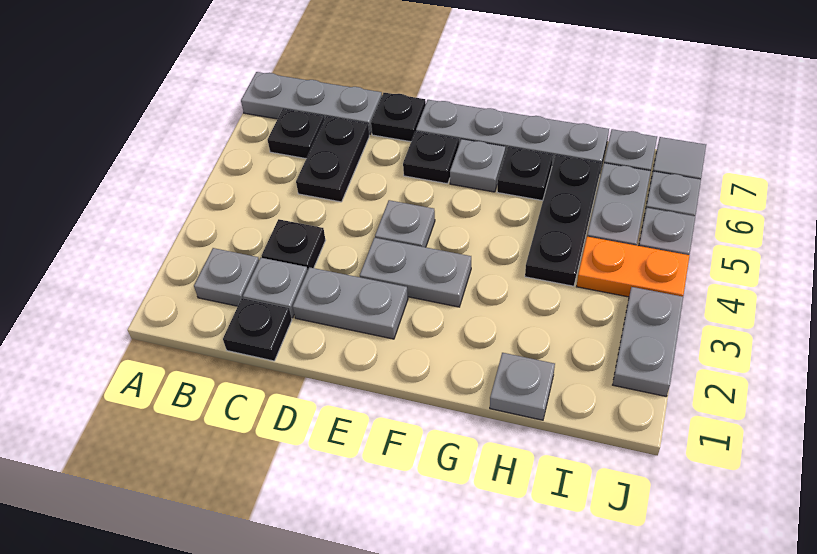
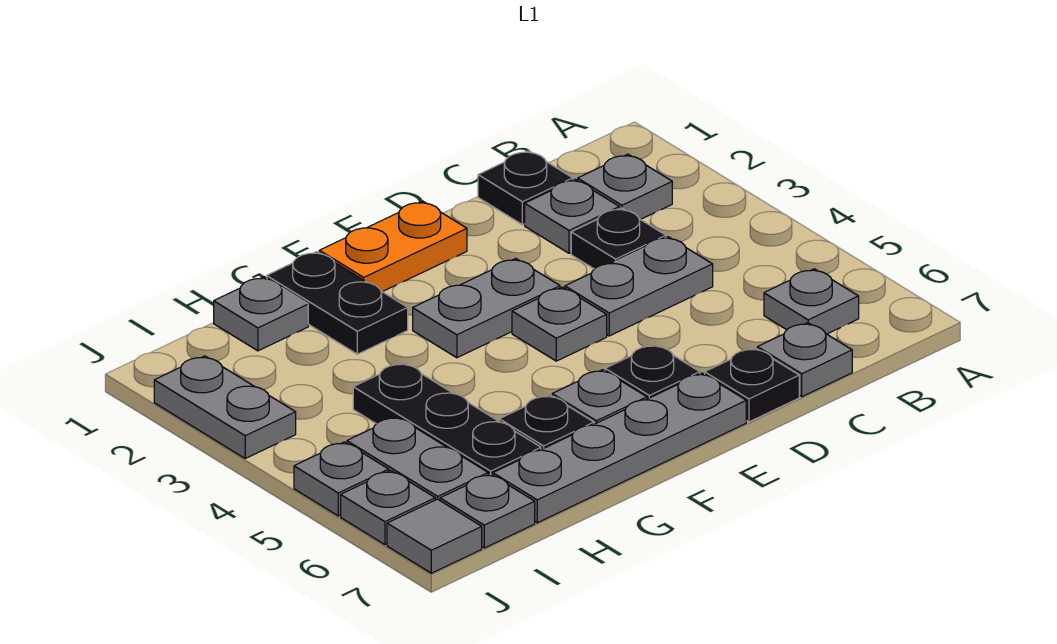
grey 1x3 plate [241,72,382,135] -> grey 1x1 plate [757,323,852,397]
black 1x1 plate [268,109,325,159] -> grey 1x1 plate [764,269,859,334]
black 1x2 plate [296,116,369,202] -> black 1x2 plate moved to [267,252,408,354]
grey 1x2 plate [293,267,408,339] -> grey 1x2 plate moved to [565,237,713,336]
orange 1x2 plate [577,237,690,297] -> orange 1x2 plate moved to [319,201,467,292]

